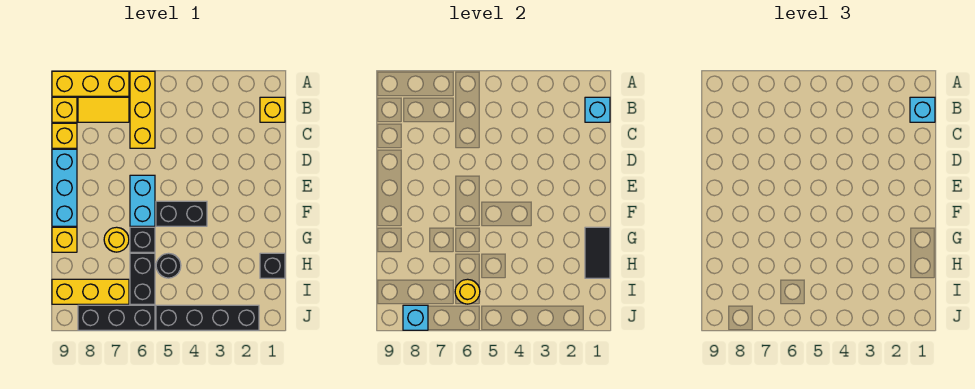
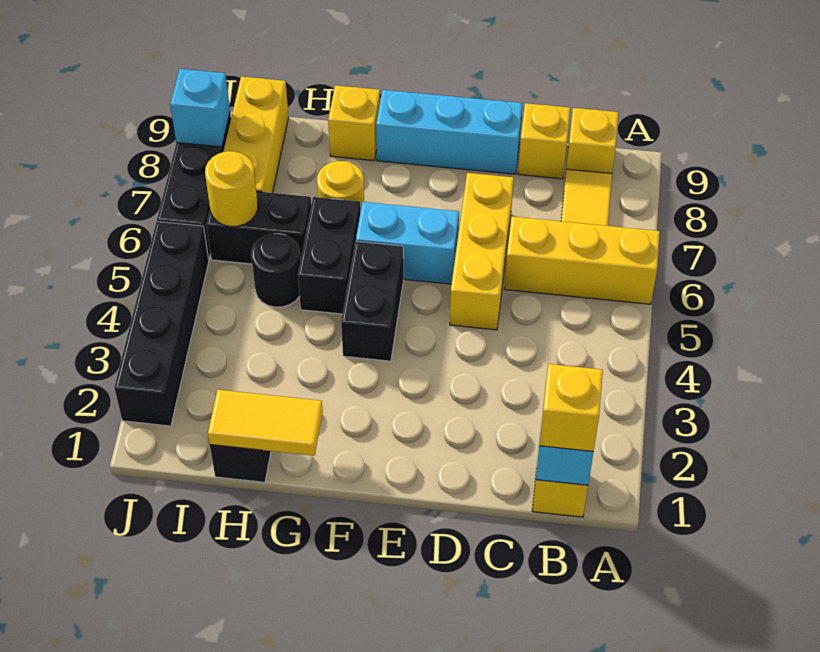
yellow 1x3 brick [52,71,129,96] -> yellow 1x3 brick moved to [450,173,514,330]
cyan 1x1 brick [910,97,935,122] -> yellow 1x1 brick [540,364,603,452]
black 1x2 tile [585,227,610,278] -> yellow 1x2 tile [208,390,323,456]
black 1x1 brick [130,227,155,252] -> black 1x2 brick [298,197,360,314]

